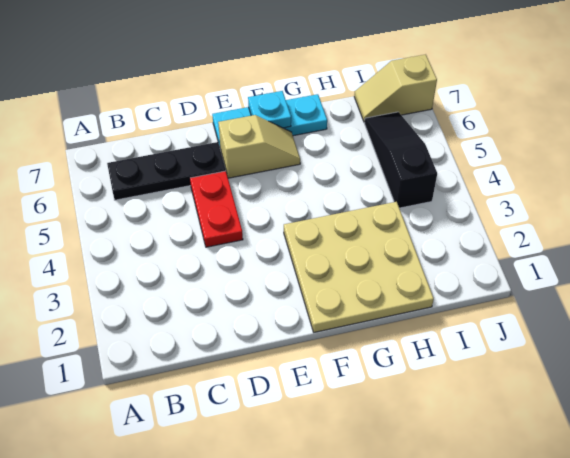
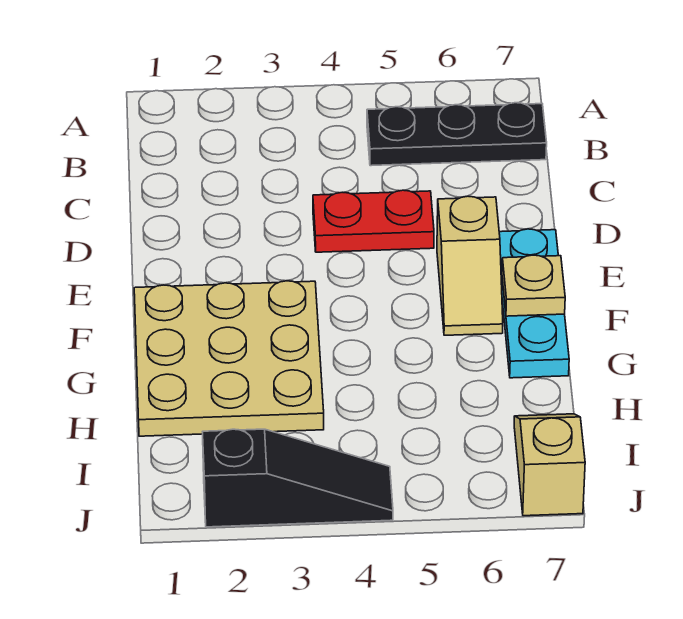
black 1x3 plate [107,142,226,200] -> black 1x3 plate turned to [367,103,547,166]
cyan 1x1 plate [248,91,291,128] -> tan 1x1 plate [502,255,565,316]
black 1x3 slope [364,112,437,208] -> black 1x3 slope moved to [203,429,393,527]

